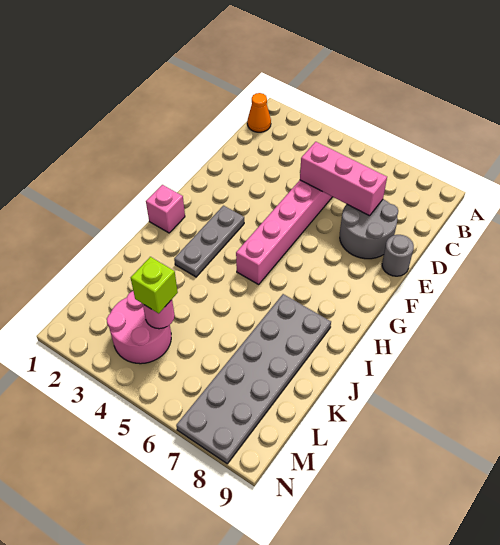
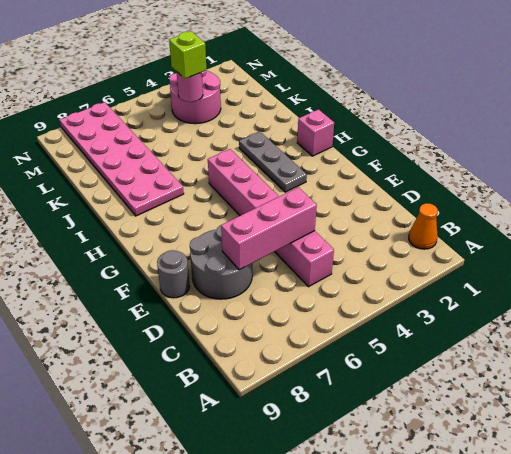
grey 2x6 plate [176,294,331,464] -> pink 2x6 plate [60,102,184,216]

